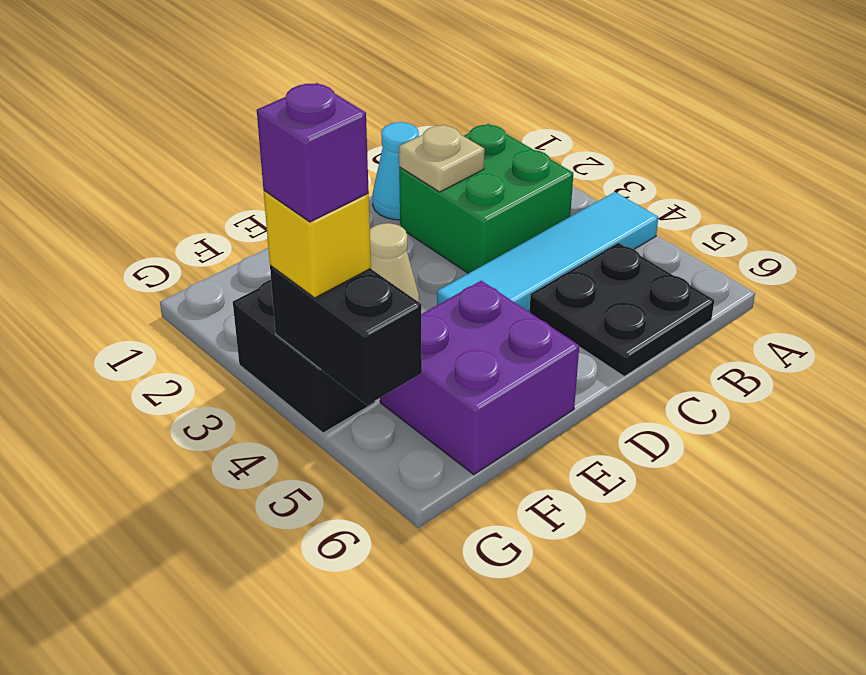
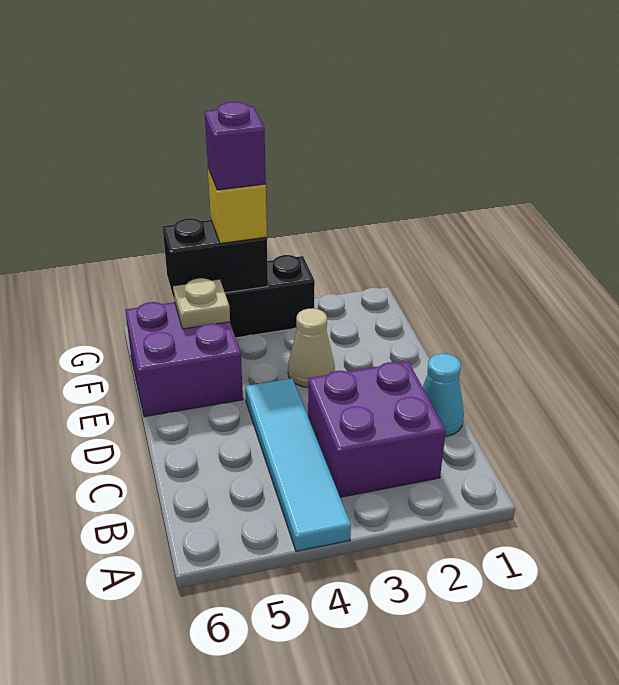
green 2x2 brick [399,124,573,273] -> purple 2x2 brick [308,362,446,497]
black 2x2 plate [530,243,714,376] -> none
tan 1x1 plate [399,125,485,192] -> tan 1x1 plate moved to [173,278,230,329]

